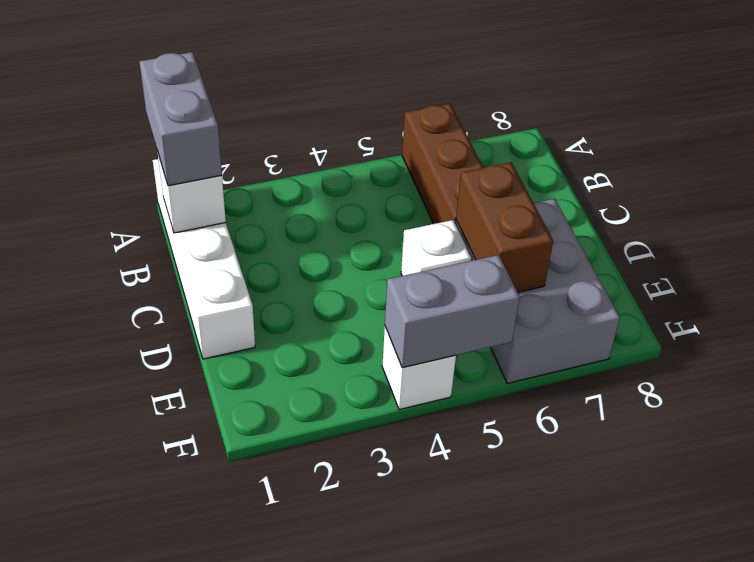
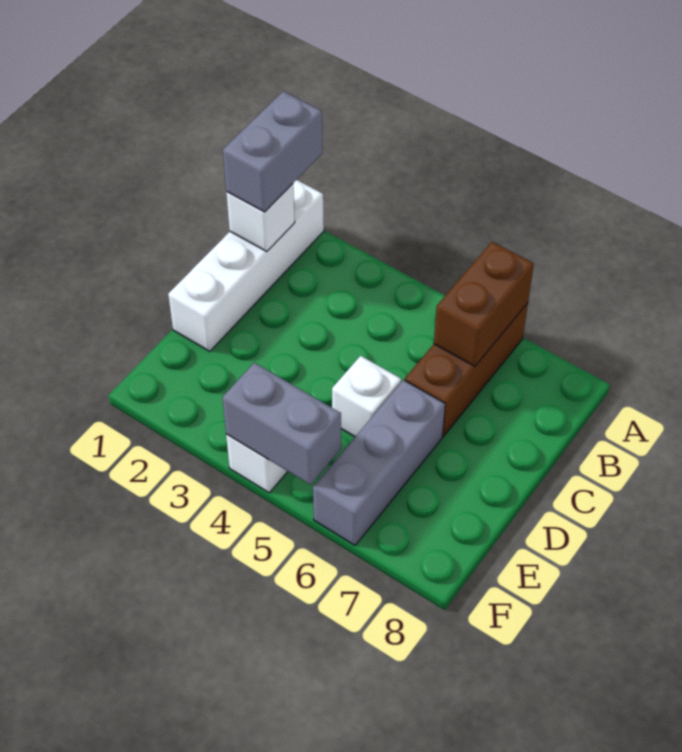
grey 2x3 brick [455,199,620,383] -> grey 1x3 brick [313,380,445,545]
brown 1x2 brick [456,162,553,292] -> brown 1x2 brick moved to [434,242,534,366]

